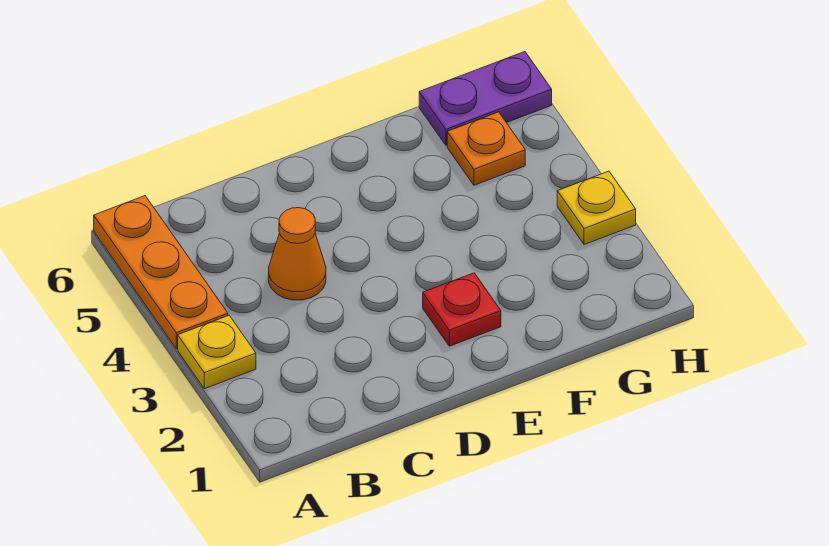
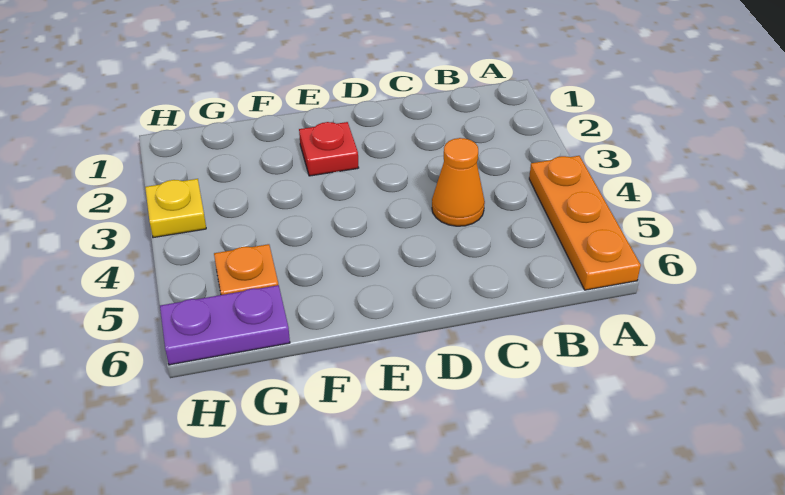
yellow 1x1 plate [178,316,256,389] -> none

